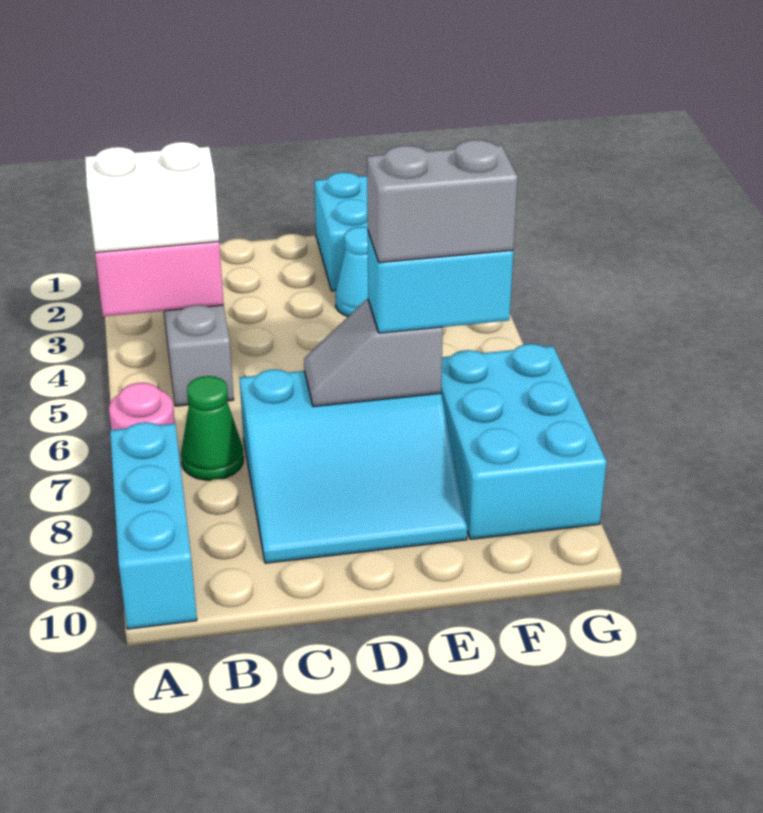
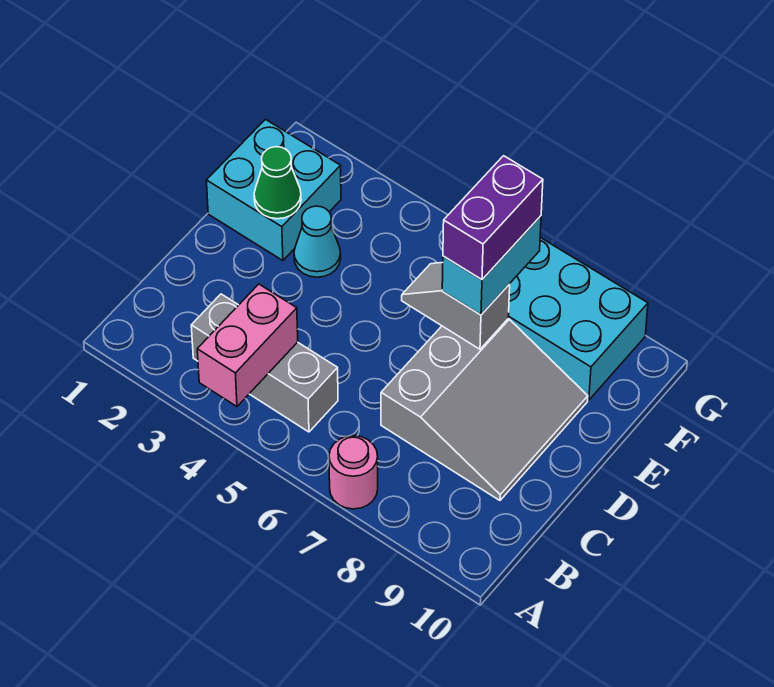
white 1x2 brick [85,142,219,252] -> none
cyan 1x3 brick [110,422,197,629] -> none
green 1x1 cone [181,376,244,480] -> green 1x1 cone moved to [254,147,301,219]
cyan 3x3 slope [240,369,467,563] -> grey 3x3 slope [381,319,588,500]
grey 1x2 slope [304,299,443,407] -> grey 1x2 slope turned to [402,263,510,349]
grey 1x2 brick [367,140,518,263] -> purple 1x2 brick [443,156,543,280]

